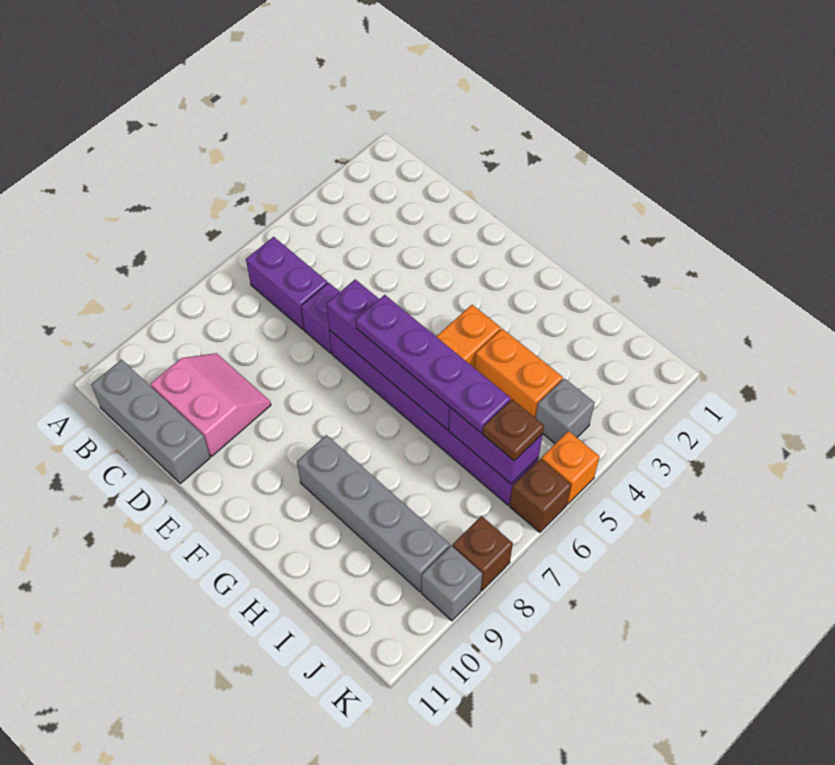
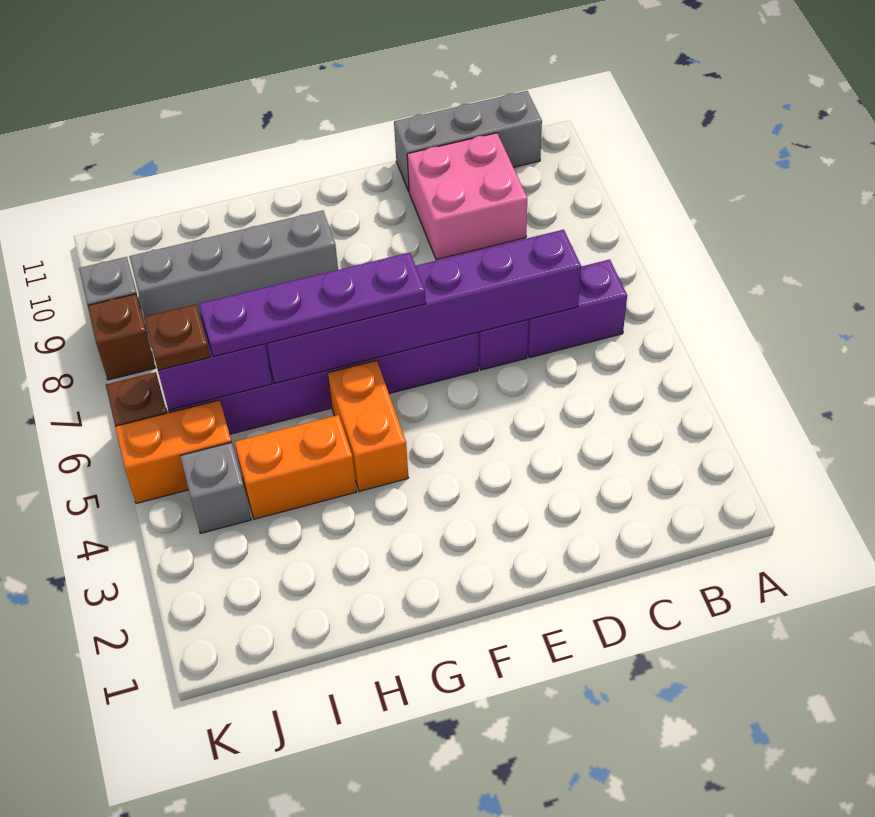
pink 2x2 slope [150,353,271,456] -> pink 2x2 brick [407,133,527,260]
purple 1x4 brick [327,279,450,430] -> purple 1x6 brick [265,230,581,383]
orange 1x1 brick [541,431,600,504] -> orange 1x2 brick [115,400,231,503]

